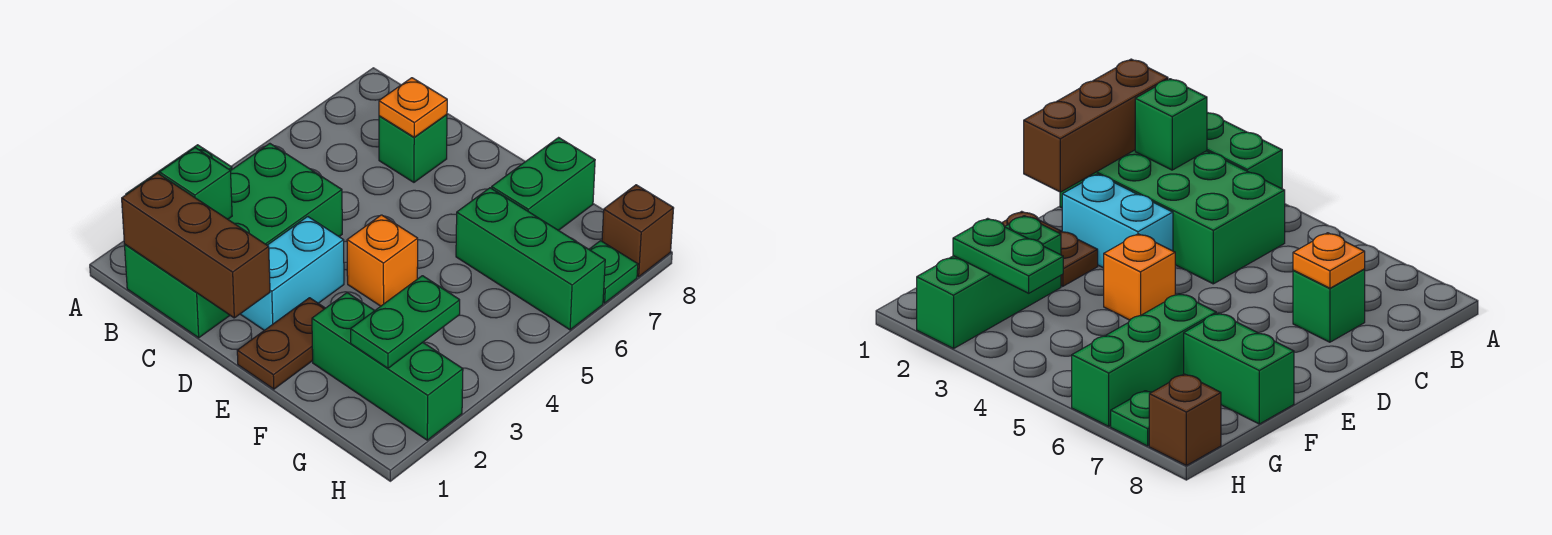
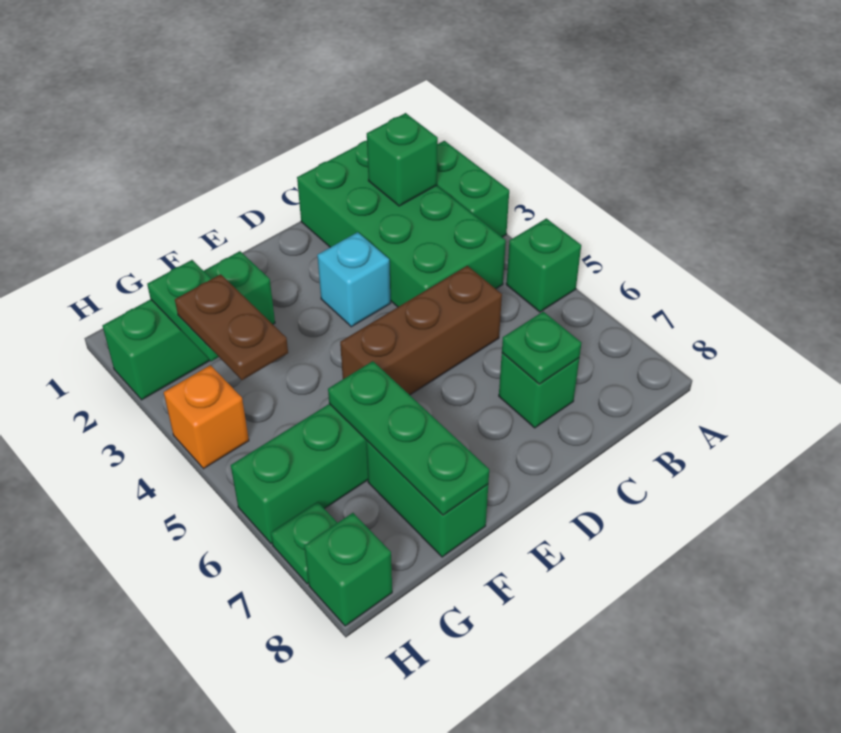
none -> green 1x1 brick [506,218,581,312]
brown 1x3 brick [122,173,270,318] -> brown 1x3 brick moved to [340,266,502,395]
orange 1x1 plate [379,78,447,137] -> green 1x1 plate [502,312,581,384]
cyan 1x2 brick [241,217,344,330] -> cyan 1x1 brick [317,232,391,327]
brown 1x2 plate [237,298,325,389] -> brown 1x2 plate moved to [175,274,288,380]
orange 1x1 brick [347,215,418,306] -> orange 1x1 brick moved to [164,365,249,469]
none -> green 1x3 plate [328,361,489,515]
brown 1x1 brick [602,185,674,277] -> green 1x1 brick [304,513,392,626]

